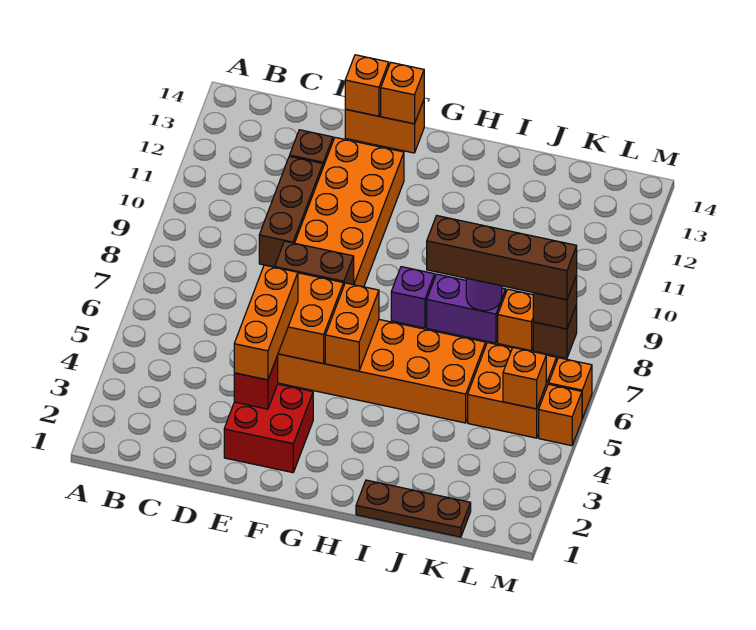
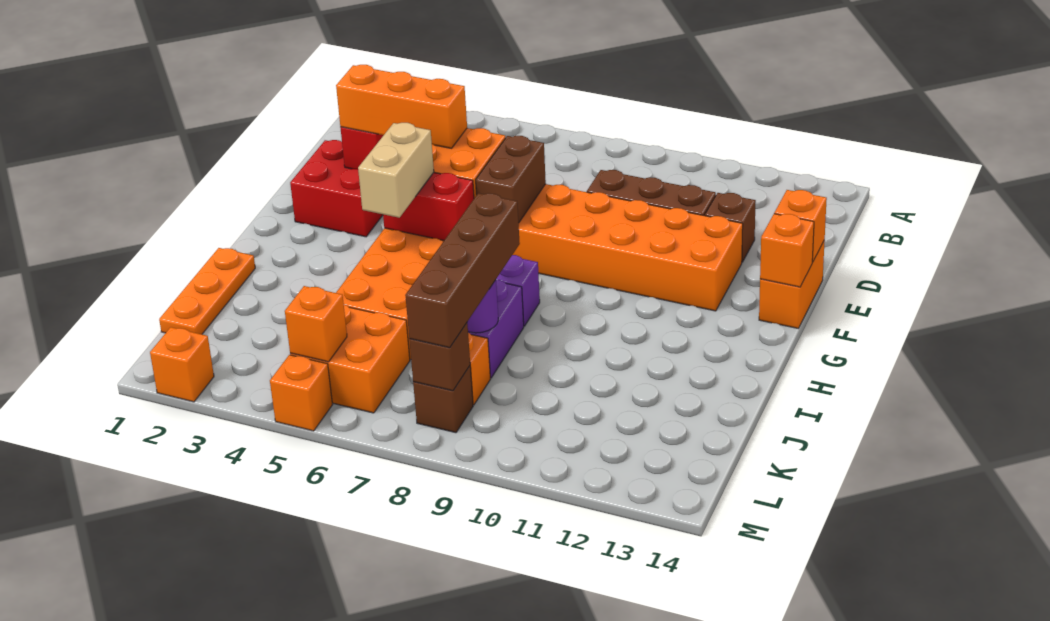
orange 1x2 brick [325,283,379,371] -> red 1x2 brick [383,173,474,240]
none -> tan 1x2 brick [358,123,434,218]
brown 1x3 plate [356,480,471,537] -> orange 1x3 plate [159,248,255,334]
orange 1x1 brick [549,358,592,419] -> orange 1x1 brick moved to [150,327,214,402]

